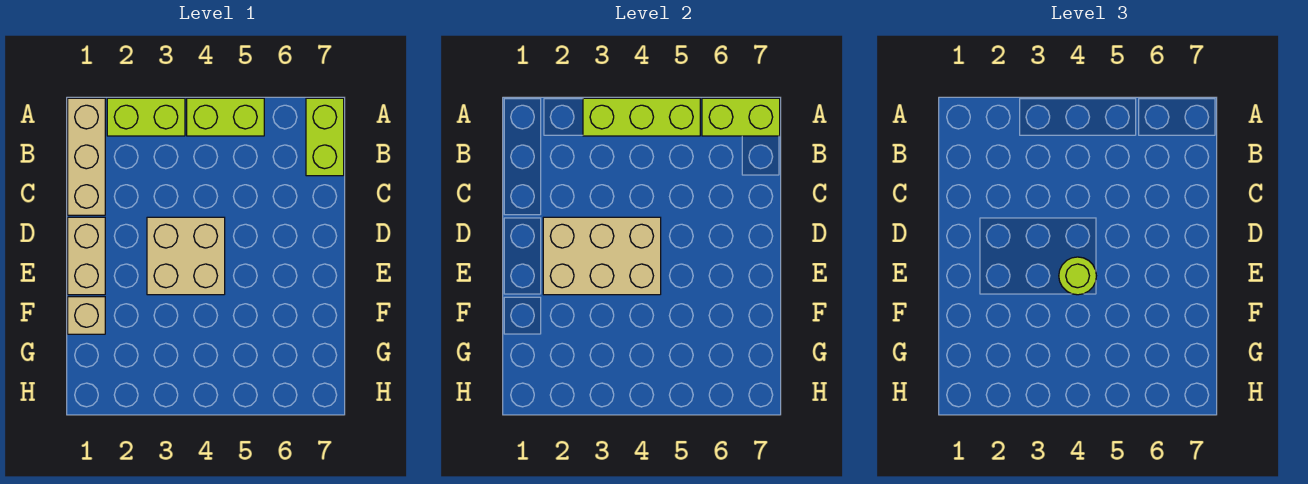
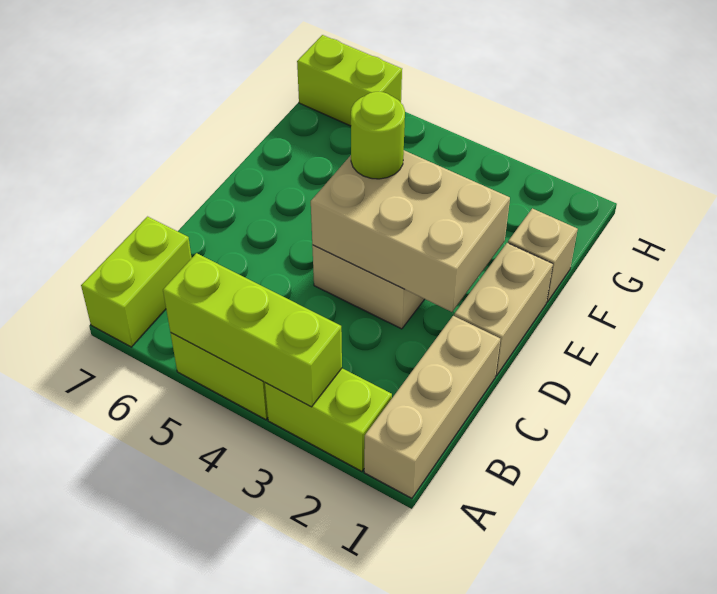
lime 1x2 brick [702,98,780,136] -> lime 1x2 brick moved to [297,35,402,126]

